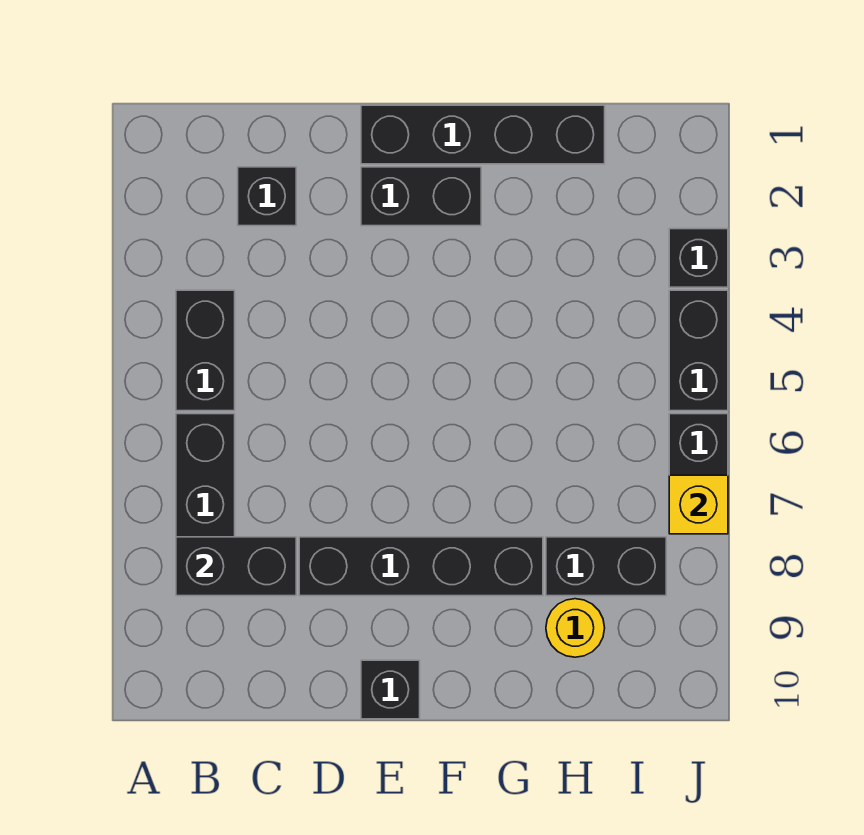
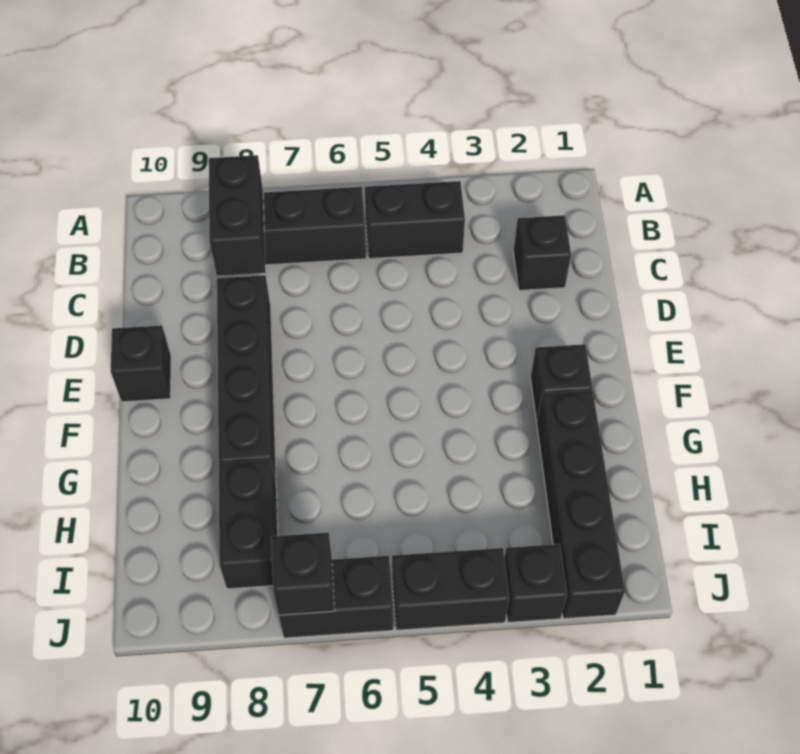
black 1x4 brick [361,105,605,164] -> black 1x4 brick moved to [537,391,625,619]
black 1x2 brick [361,167,481,226] -> black 1x1 brick [531,344,592,421]
yellow 1x1 round brick [546,599,605,657] -> none
yellow 1x1 brick [669,475,728,534] -> black 1x1 brick [272,533,335,615]

